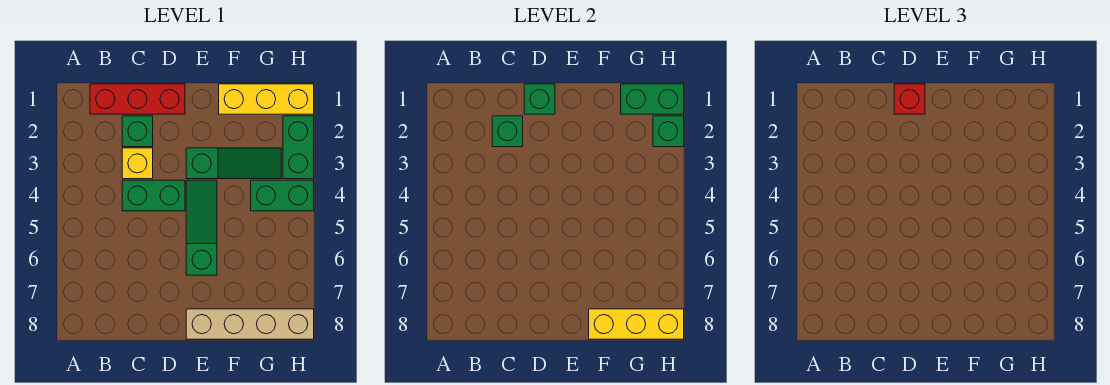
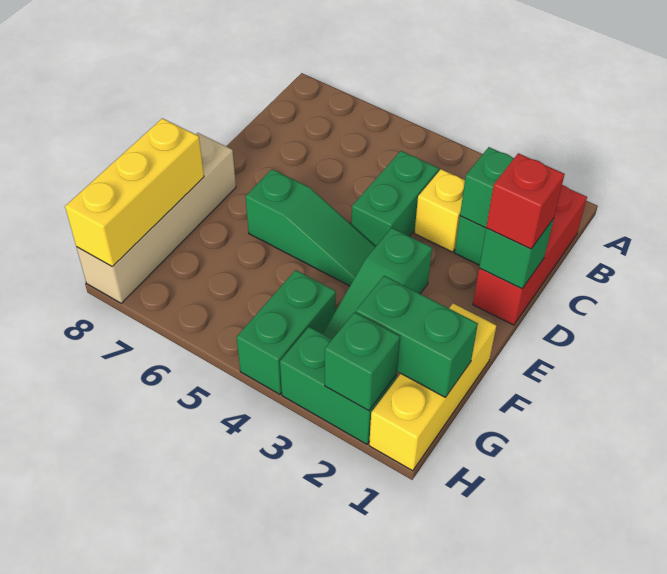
green 1x2 brick [621,84,684,114] -> green 1x2 brick turned to [356,276,478,397]

